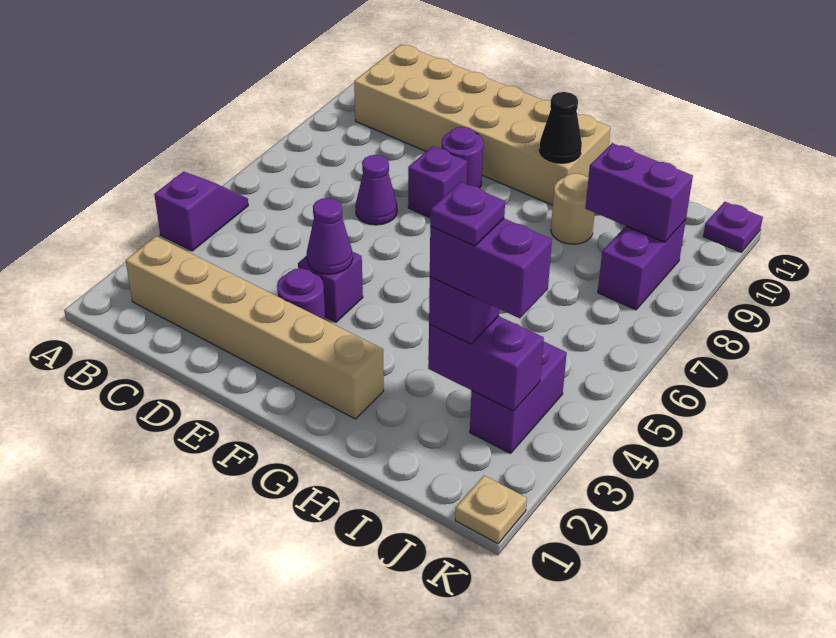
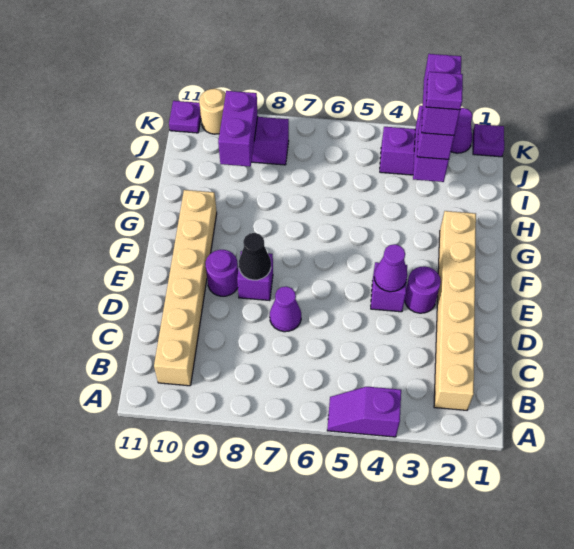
tan 2x6 brick [354,44,611,205] -> tan 1x6 brick [154,190,217,386]
black 1x1 cone [539,92,582,163] -> black 1x1 cone moved to [239,233,271,280]
tan 1x1 round brick [551,173,595,244] -> tan 1x1 round brick moved to [199,89,226,134]
tan 1x1 plate [455,475,527,544] -> purple 1x1 plate [473,124,504,157]
none -> purple 1x1 cone [451,108,472,153]

